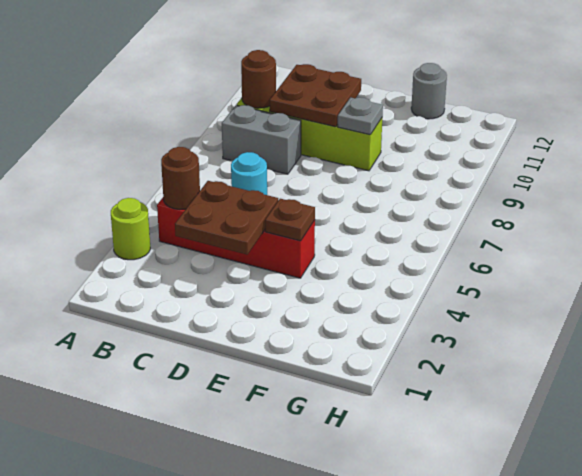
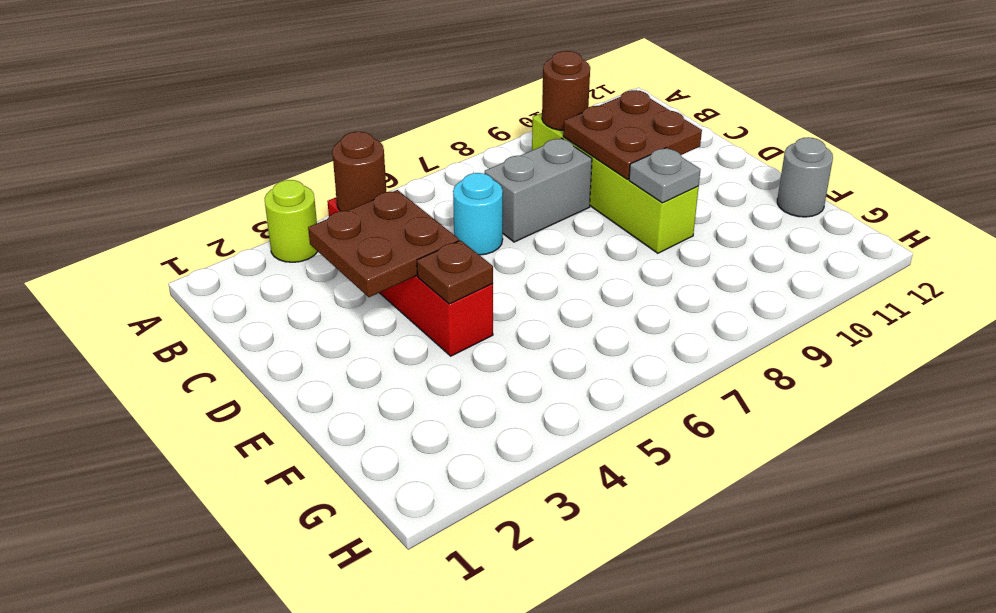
grey 1x2 brick [222,105,301,174] -> grey 1x2 brick turned to [485,138,592,242]

